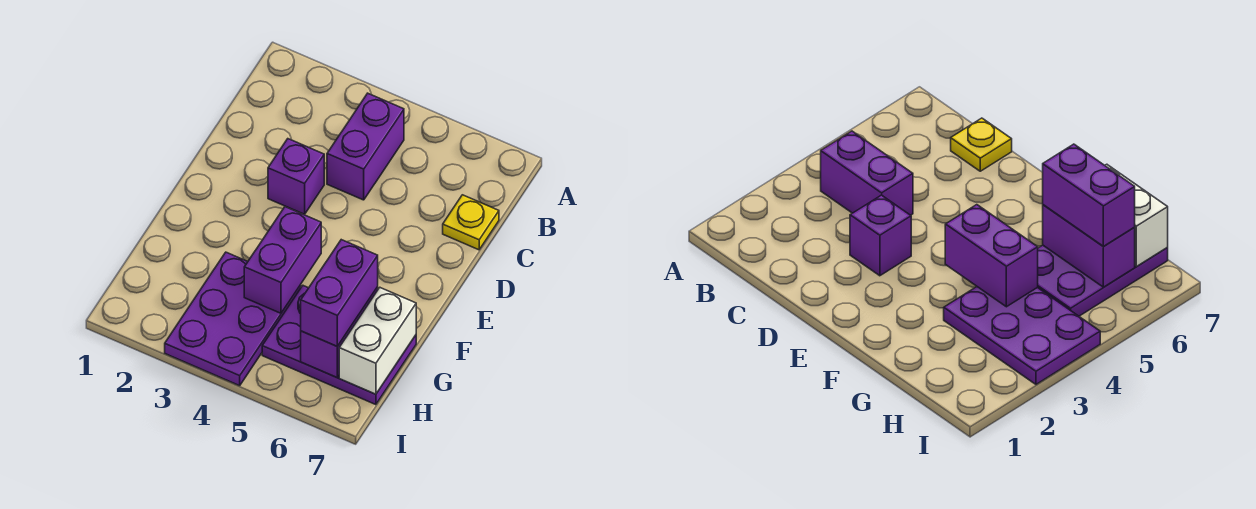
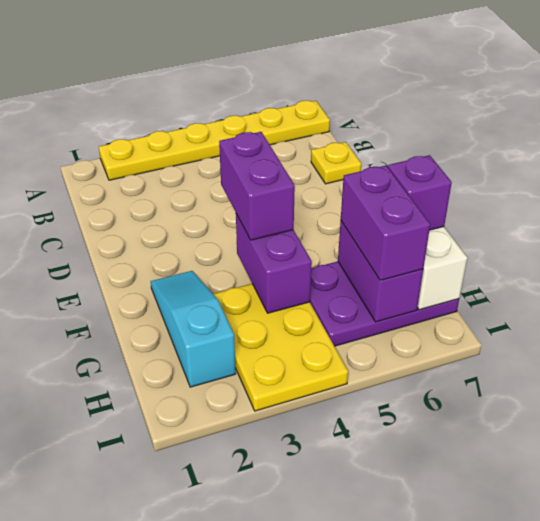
none -> yellow 1x6 plate [99,100,330,180]
purple 1x2 brick [327,93,404,200] -> purple 1x2 brick moved to [219,132,295,240]
purple 1x1 brick [268,139,324,214] -> purple 1x1 brick moved to [388,155,452,230]
none -> cyan 1x3 slope [151,271,236,387]
purple 2x3 plate [165,252,301,386] -> yellow 2x3 plate [213,284,348,411]

